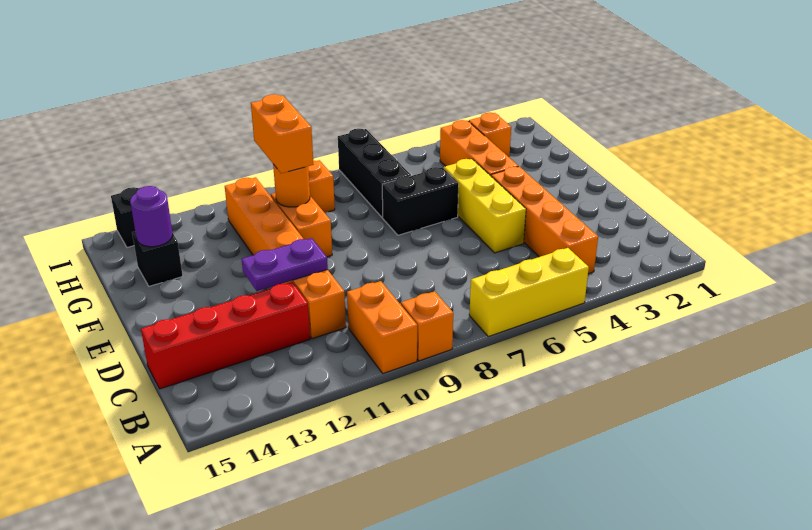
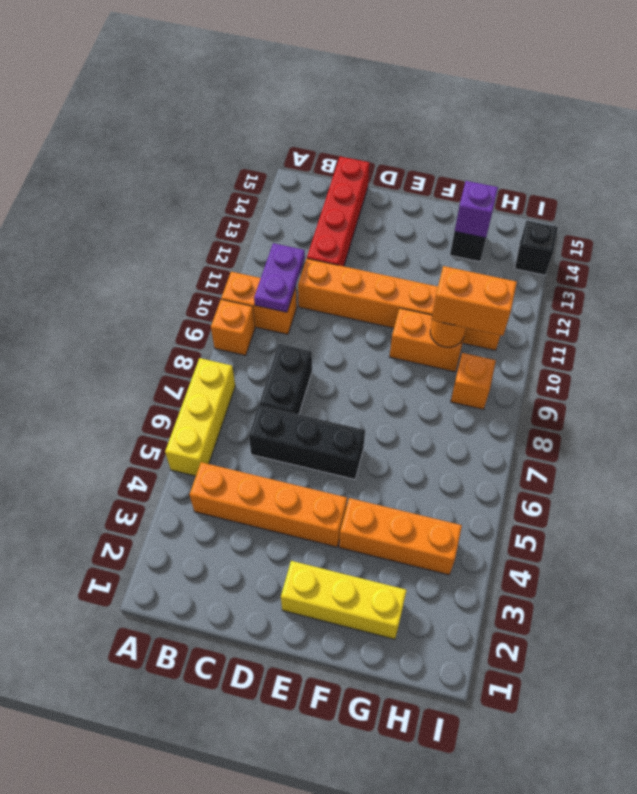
yellow 1x3 brick [444,159,526,253] -> yellow 1x3 brick moved to [281,561,407,639]
purple 1x2 plate [242,238,328,291] -> purple 1x2 plate moved to [254,243,305,312]
black 1x2 brick [382,167,459,235] -> black 1x2 brick moved to [259,344,312,414]
black 1x3 brick [338,129,411,218] -> black 1x3 brick moved to [249,405,365,479]
purple 1x1 round brick [130,186,173,247] -> purple 1x1 brick [455,181,498,238]
orange 1x1 brick [469,113,511,157] -> none

